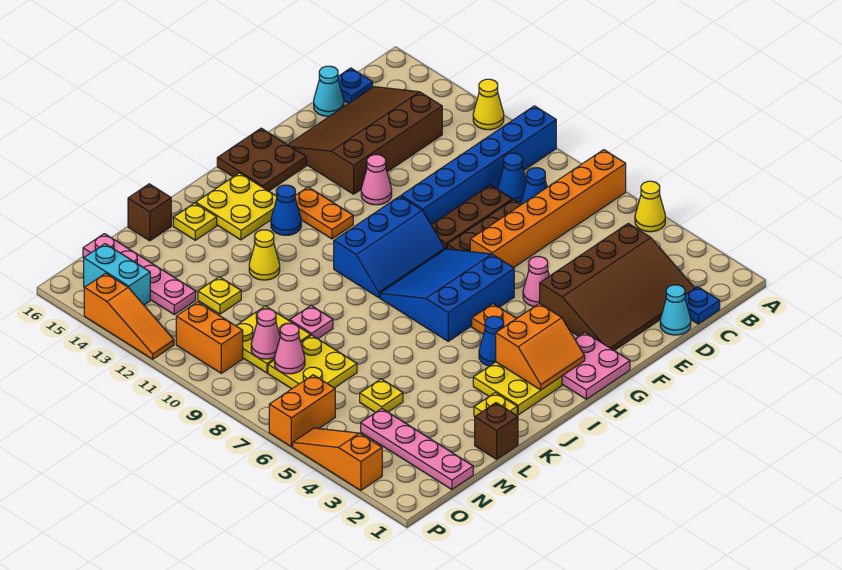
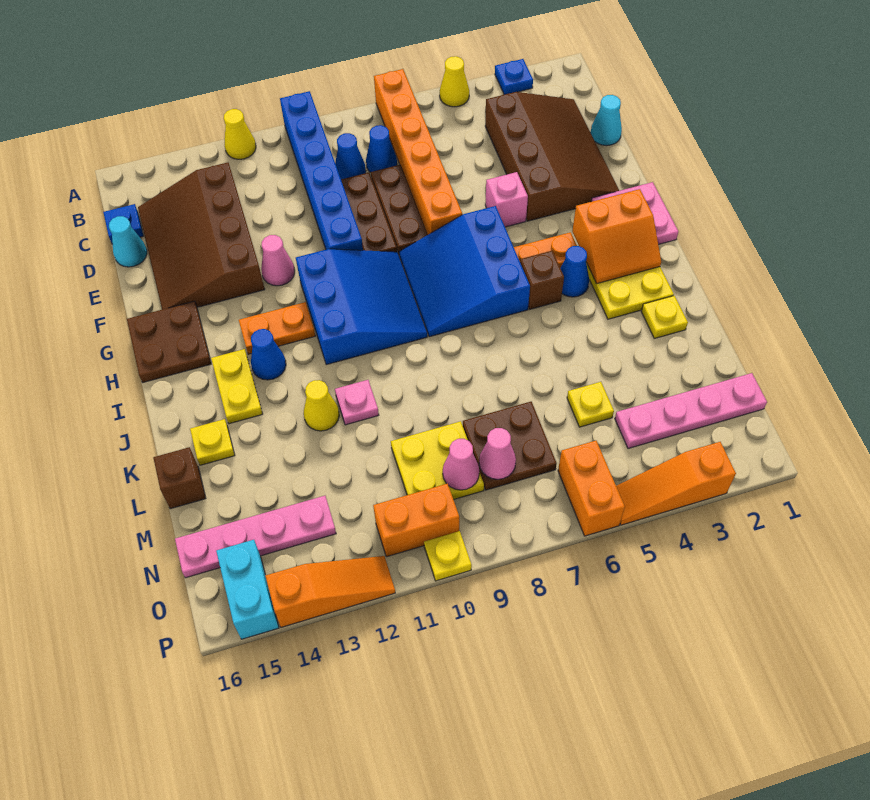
blue 1x1 plate [685,287,720,324] -> blue 1x1 plate moved to [495,59,533,95]
pink 1x1 cone [523,257,549,307] -> pink 1x1 brick [485,172,528,227]
blue 2x3 slope [334,196,445,298] -> blue 3x3 slope [296,249,427,365]
orange 2x2 slope [496,303,585,390] -> orange 2x2 slope turned to [572,189,661,283]
yellow 2x2 plate [196,173,277,240] -> yellow 1x2 plate [211,349,263,424]
brown 1x1 brick [475,403,518,459] -> brown 1x1 brick moved to [520,251,564,309]
pink 1x1 plate [290,306,333,339] -> pink 1x1 plate moved to [335,380,379,425]
yellow 2x2 plate [268,335,357,389] -> brown 2x2 plate [463,402,557,490]
yellow 1x1 plate [198,277,241,314] -> yellow 1x1 plate moved to [424,531,472,581]
cyan 1x2 brick [84,244,150,305] -> cyan 1x2 brick turned to [216,540,279,639]

